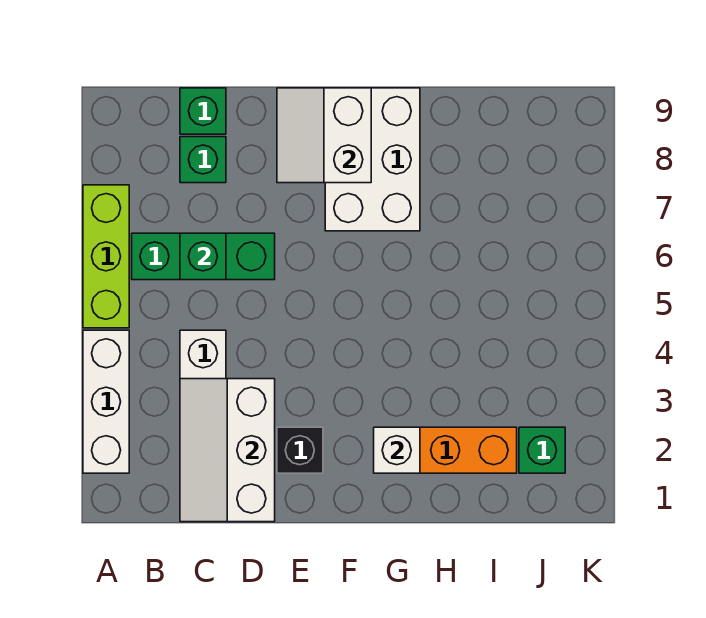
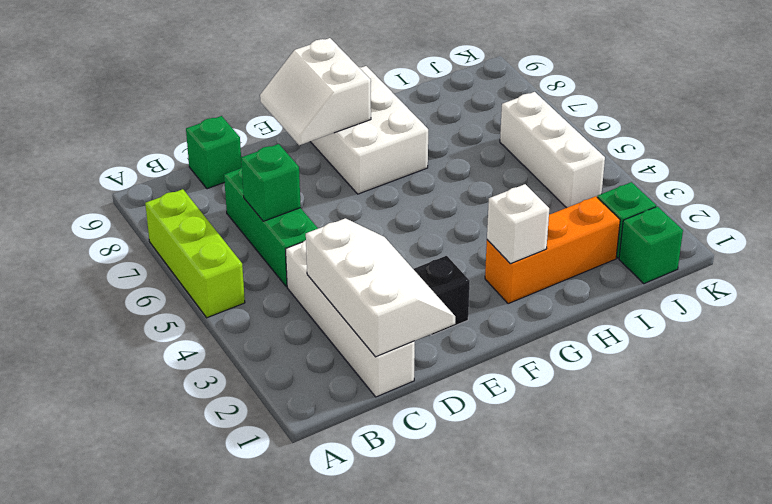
white 1x3 brick [83,330,129,473] -> white 1x3 brick moved to [500,92,605,208]
green 1x3 brick [132,233,275,280] -> green 1x3 brick turned to [224,167,318,287]
white 2x3 slope [180,379,275,522] -> white 2x3 slope turned to [306,218,455,357]
green 1x1 brick [180,137,226,183] -> green 1x1 brick moved to [619,206,683,284]

